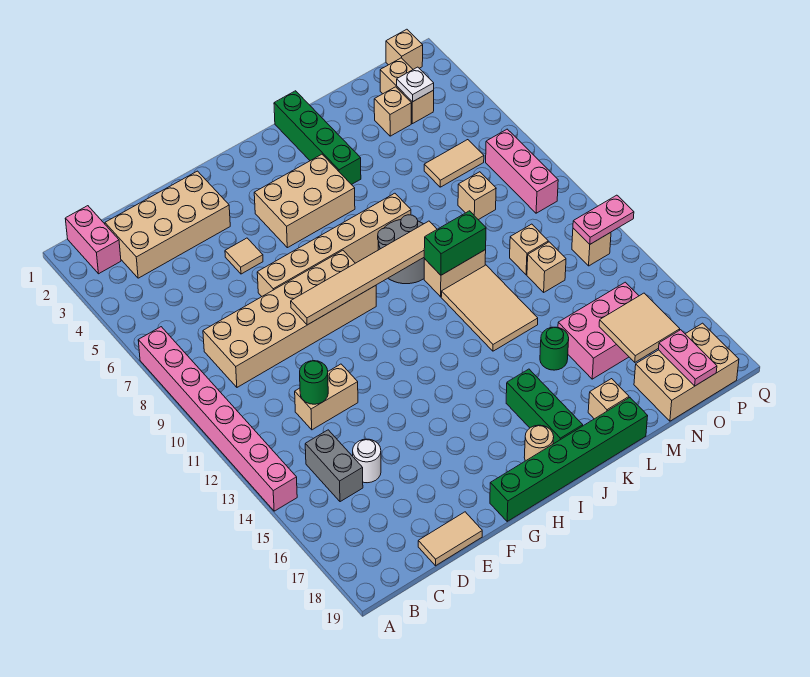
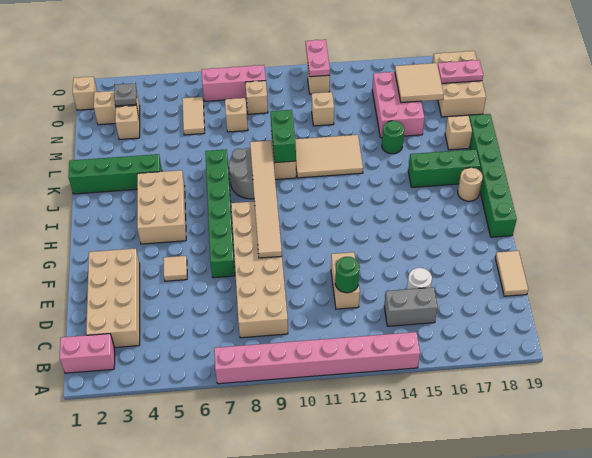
tan 1x6 brick [257,193,411,296] -> green 1x6 brick [205,149,235,278]
tan 1x1 brick [510,224,548,275] -> tan 1x1 brick moved to [245,81,268,114]
white 1x1 plate [397,67,434,102] -> grey 1x1 plate [114,83,137,106]

